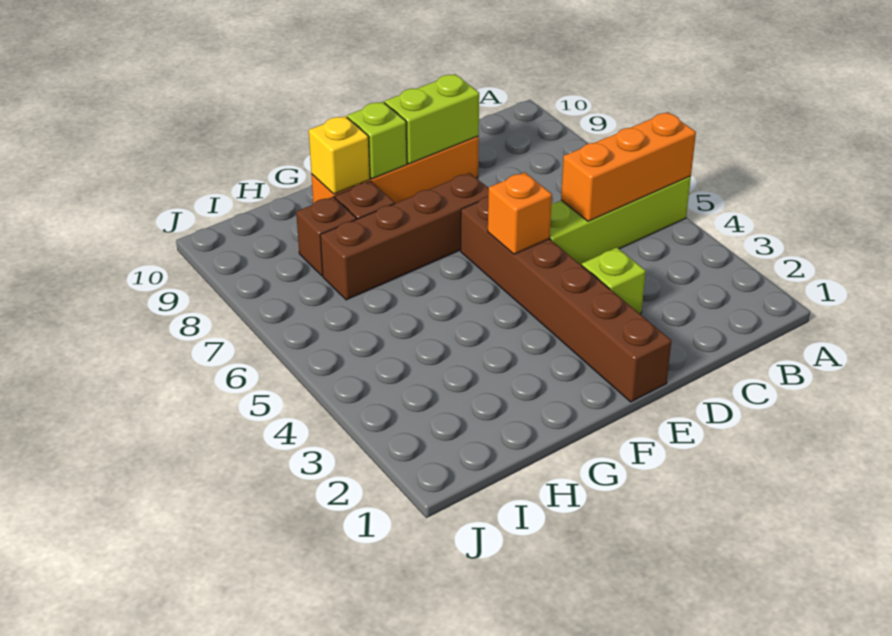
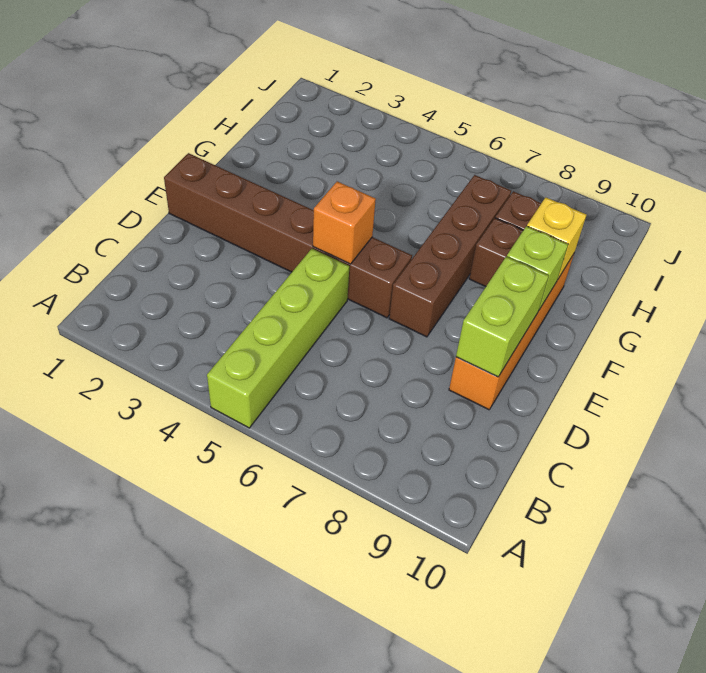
orange 1x3 brick [561,112,696,221] -> none
lime 1x1 brick [582,248,646,314] -> none

